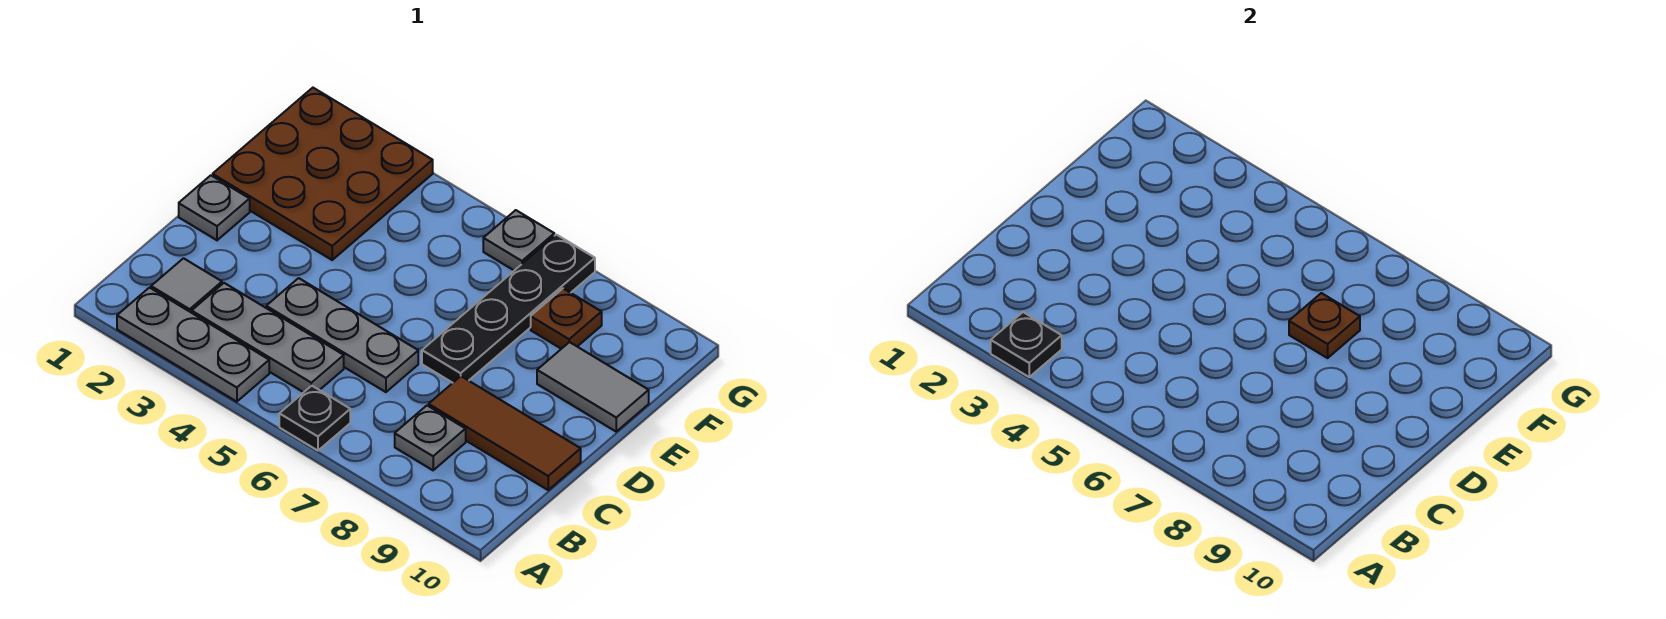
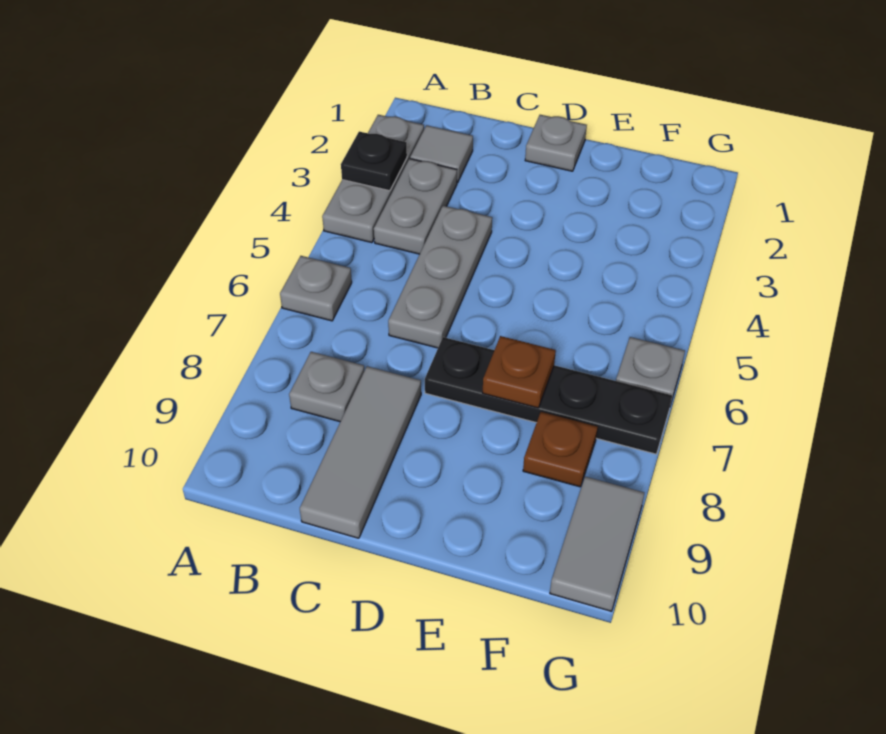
black 1x1 plate [279,386,350,451] -> grey 1x1 plate [280,256,352,321]
grey 1x3 plate [192,283,344,392] -> grey 1x2 plate [374,159,457,254]
brown 1x3 tile [429,376,581,490] -> grey 1x3 tile [300,366,421,538]
brown 3x3 plate [213,88,433,260] -> none
grey 1x2 tile [537,342,649,431] -> grey 1x2 tile moved to [550,477,644,611]

